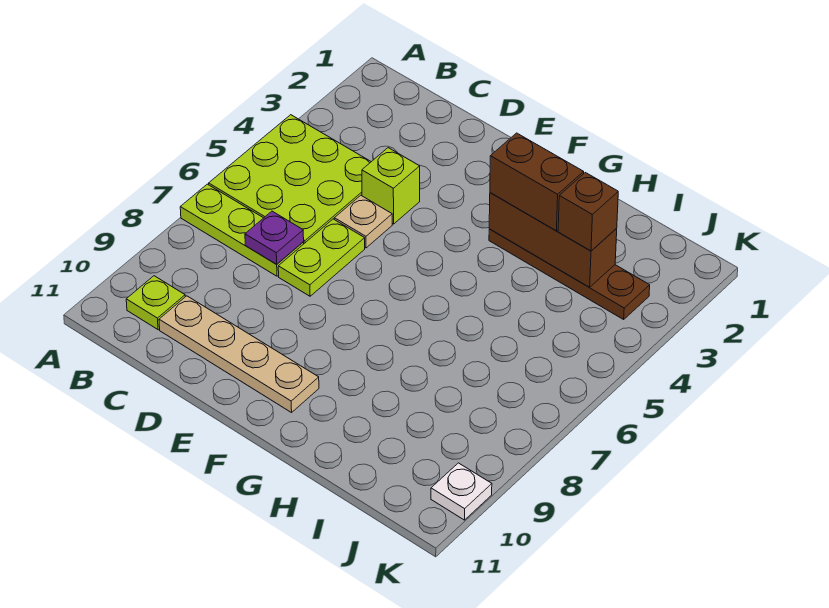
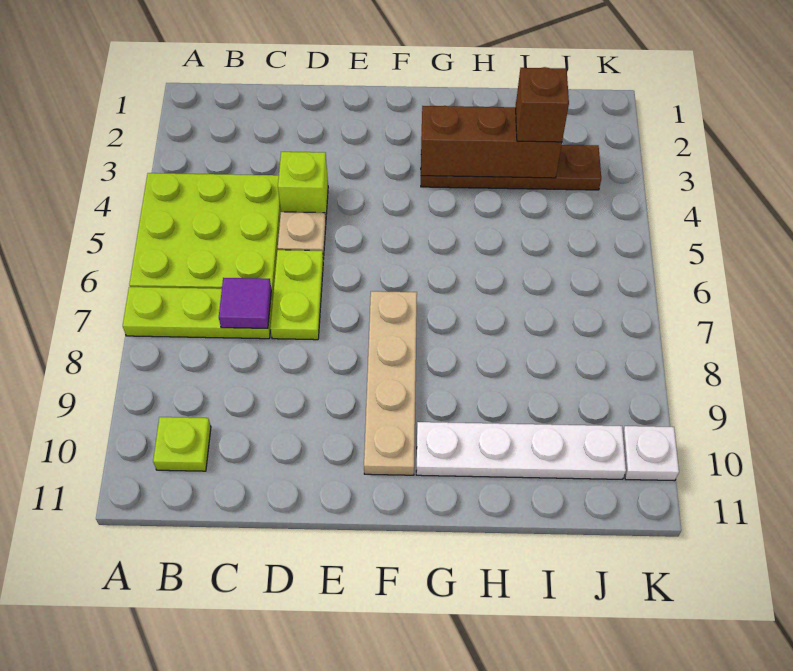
purple 1x1 plate [245,211,304,264] -> purple 1x1 tile [219,278,271,328]
tan 1x4 plate [159,296,319,413] -> tan 1x4 plate turned to [364,291,417,475]
brown 1x2 brick [490,133,584,231] -> none
none -> white 1x4 plate [416,422,626,479]

